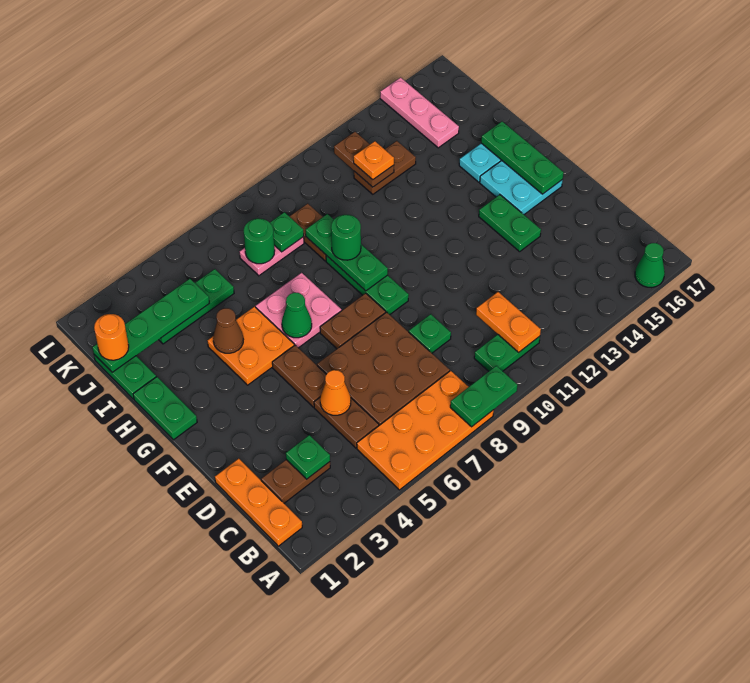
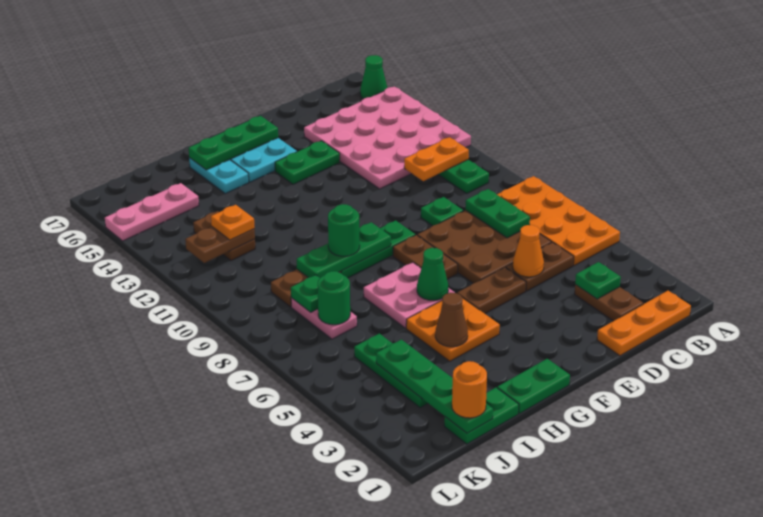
green 1x2 plate [450,366,517,427] -> green 1x2 plate moved to [465,189,530,238]
none -> pink 4x4 plate [304,86,471,189]

